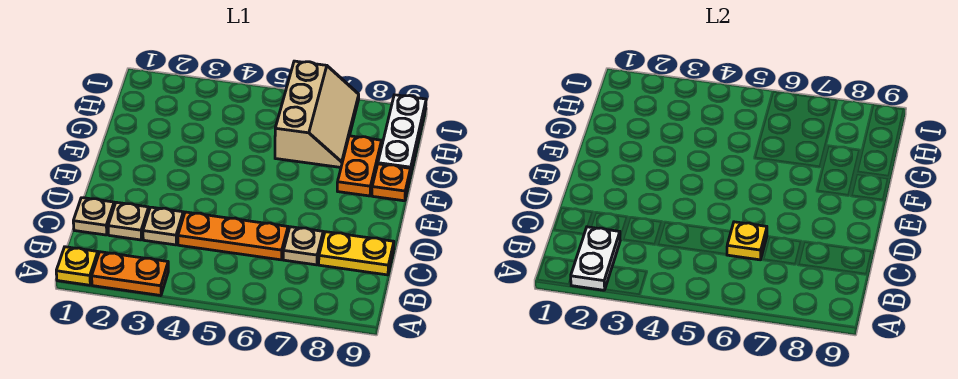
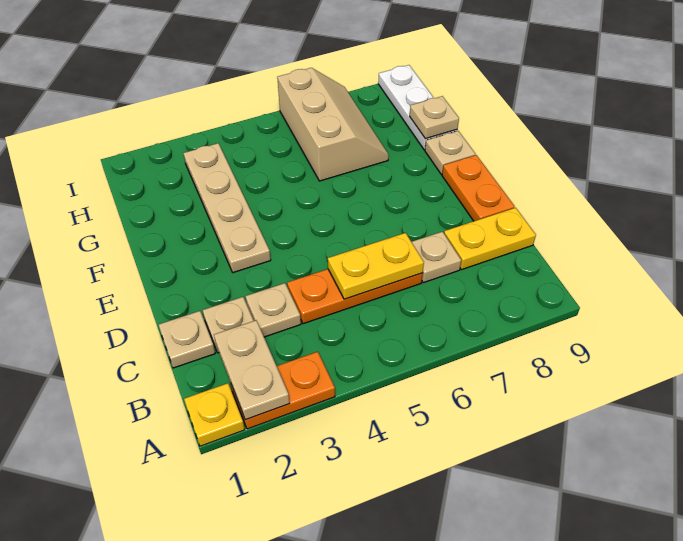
white 1x2 plate [571,227,620,290] -> tan 1x2 plate [214,320,290,420]
yellow 1x1 plate [727,222,767,260] -> yellow 1x2 plate [328,233,424,299]
none -> tan 1x4 plate [183,143,271,273]
orange 1x2 plate [337,136,382,196] -> orange 1x2 plate moved to [442,155,515,221]
orange 1x1 plate [372,164,410,201] -> tan 1x1 plate [425,131,475,174]
none -> tan 1x1 plate [410,96,459,139]

